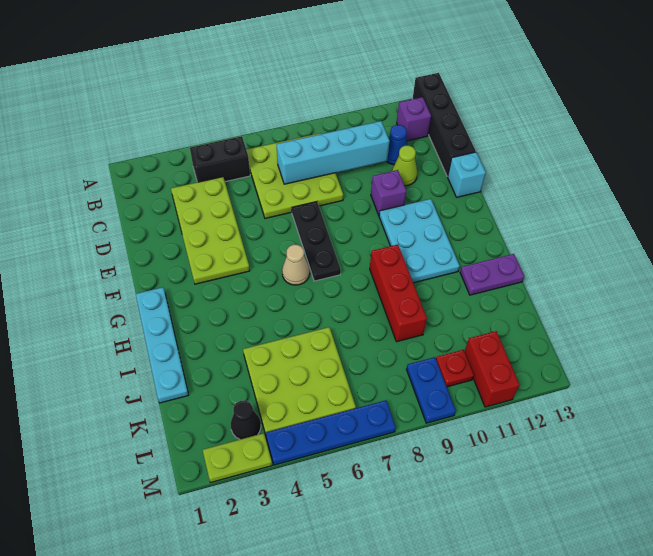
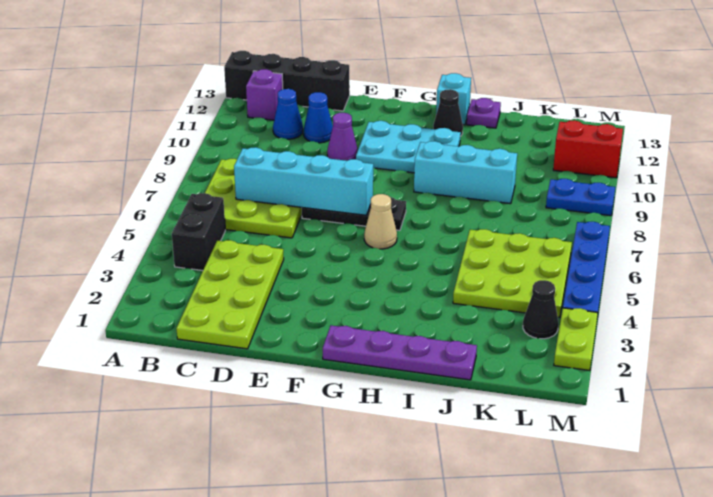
lime 2x4 plate [171,177,250,284] -> lime 2x4 plate turned to [176,240,284,349]
cyan 1x4 brick [277,121,390,184] -> cyan 1x4 brick turned to [234,147,373,215]
lime 1x1 cone [392,146,418,186] -> blue 1x1 cone [304,92,333,143]
purple 1x1 brick [371,170,406,215] -> purple 1x1 cone [327,113,358,161]
cyan 1x1 brick [448,152,486,197] -> cyan 1x1 brick moved to [436,73,471,125]
cyan 1x4 plate [136,287,188,403] -> purple 1x4 plate [323,325,477,380]
red 1x3 brick [370,245,427,342] -> cyan 1x3 brick [414,141,517,204]
none -> black 1x1 cone [433,89,463,136]
purple 1x2 plate [460,254,524,295] -> purple 1x1 plate [467,98,501,128]
red 1x1 plate [436,350,474,387] -> none

